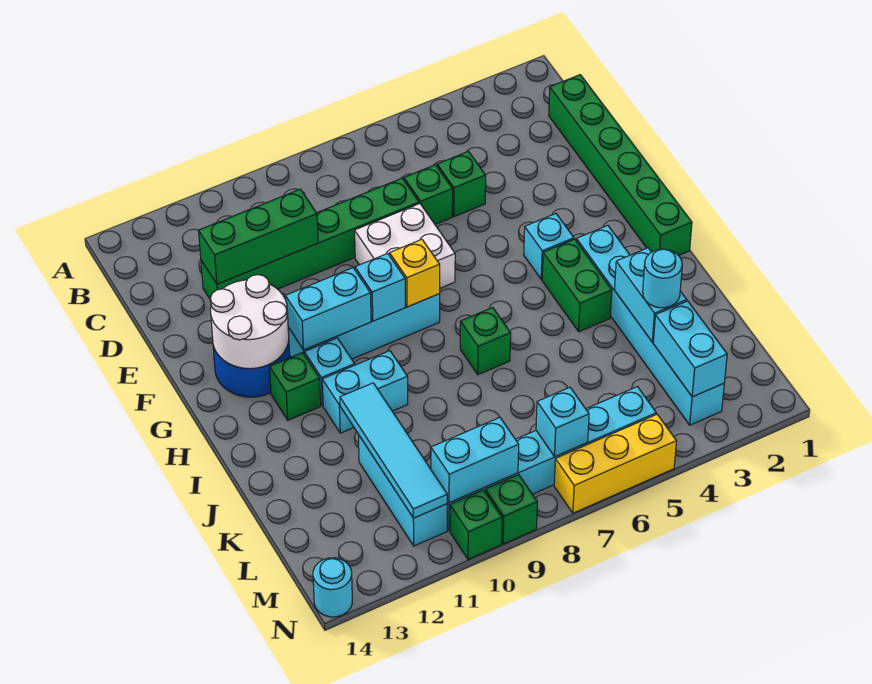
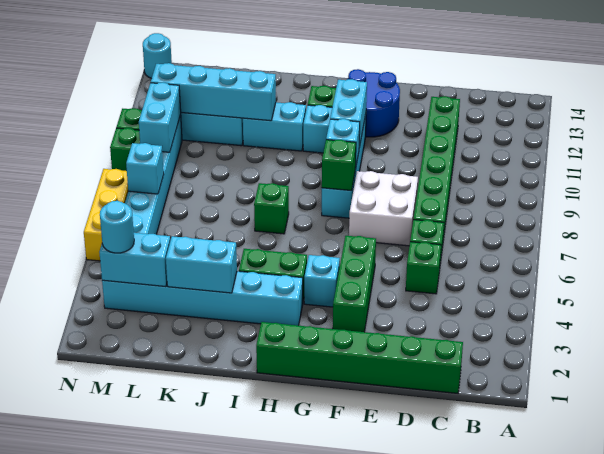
green 1x3 brick [199,189,318,284] -> green 1x3 brick moved to [333,236,376,332]
white 2x2 round brick [211,275,289,369] -> none
yellow 1x1 brick [390,239,440,307] -> green 1x1 brick [322,140,356,191]
cyan 1x2 brick [322,351,408,433] -> cyan 1x2 brick turned to [243,102,306,151]
cyan 1x4 tile [340,383,447,518] -> cyan 1x4 brick [151,63,276,121]
cyan 1x1 round brick [643,249,682,308] -> cyan 1x1 round brick moved to [100,201,134,253]

